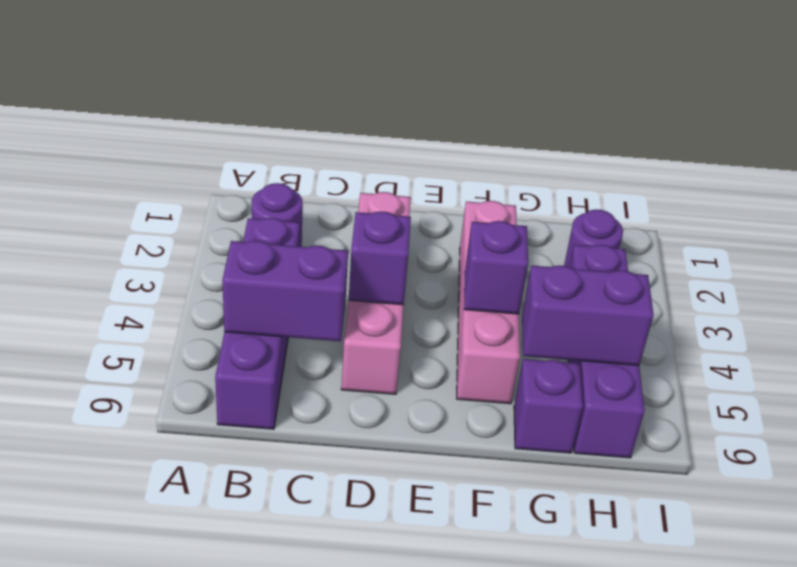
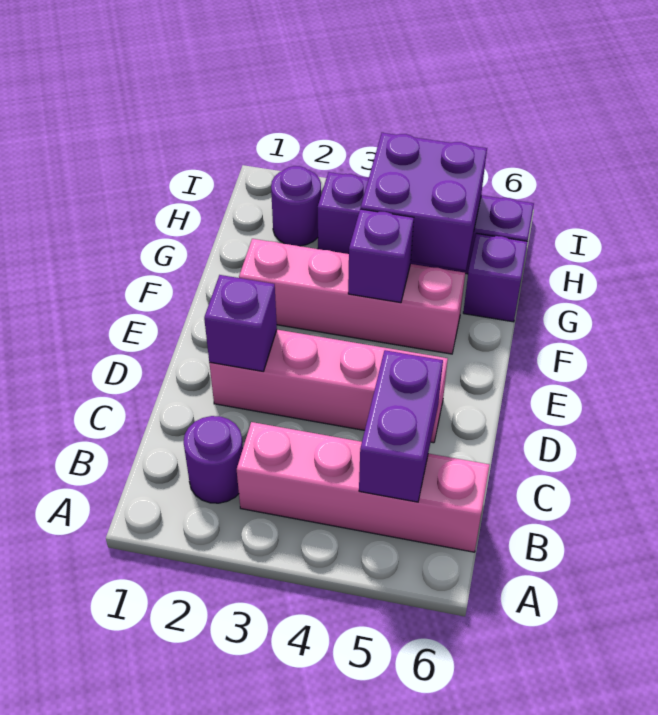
purple 1x4 brick [215,218,300,429] -> pink 1x4 brick [237,422,490,552]
purple 1x1 brick [349,211,411,305] -> purple 1x1 brick moved to [204,275,277,371]
purple 1x2 brick [522,265,654,366] -> purple 2x2 brick [361,133,487,270]

